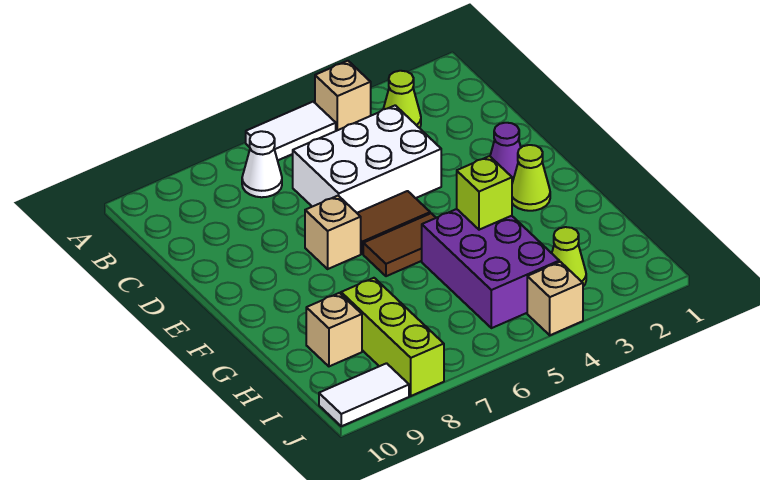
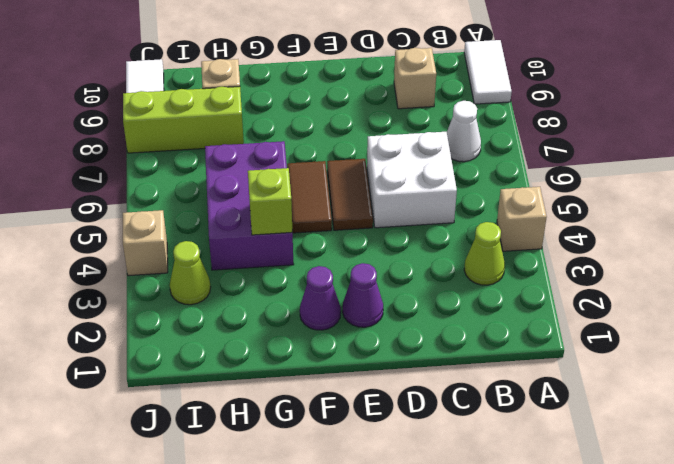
white 1x2 tile [246,102,336,160] -> white 1x2 tile moved to [464,40,512,104]
white 2x3 brick [293,105,441,213] -> white 2x2 brick [367,132,457,228]
tan 1x1 brick [305,196,361,269] -> tan 1x1 brick moved to [394,48,436,109]
lime 1x1 cone [512,145,550,211] -> purple 1x1 cone [300,266,341,330]
purple 2x3 brick [422,209,559,328] -> purple 2x3 brick turned to [205,141,294,270]

